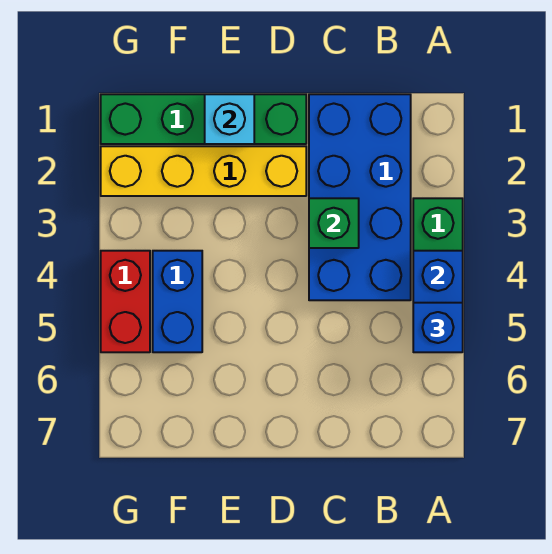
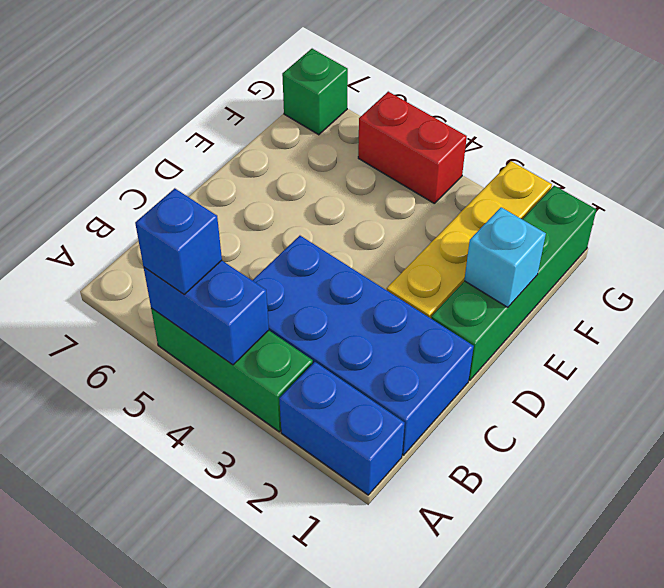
green 1x1 brick [309,198,359,248] -> green 1x1 brick moved to [282,49,348,135]
blue 1x2 brick [153,251,202,352] -> blue 1x2 brick moved to [279,362,405,495]

